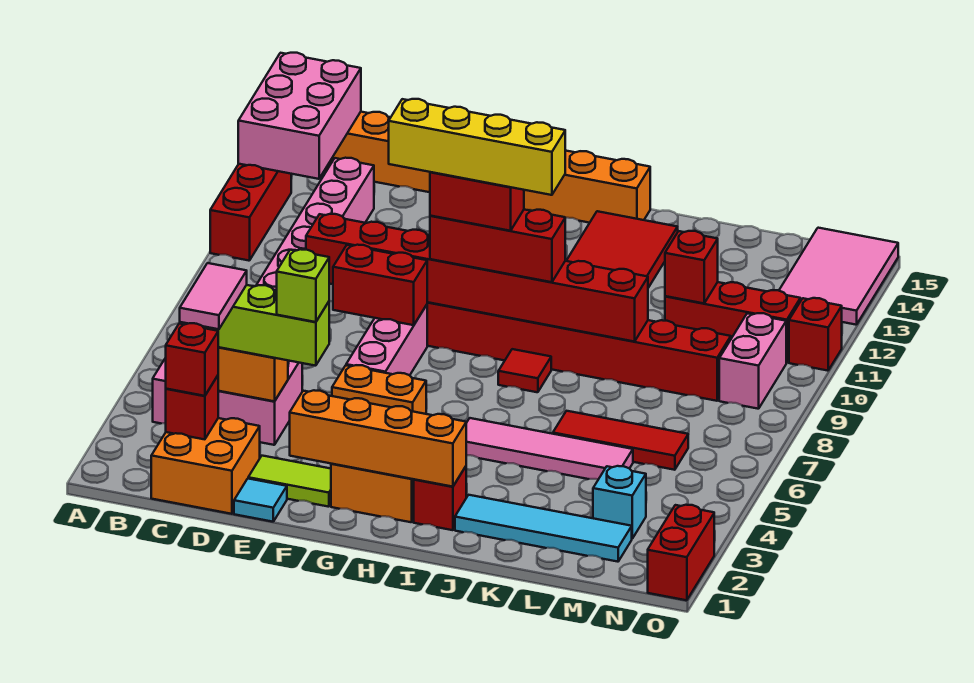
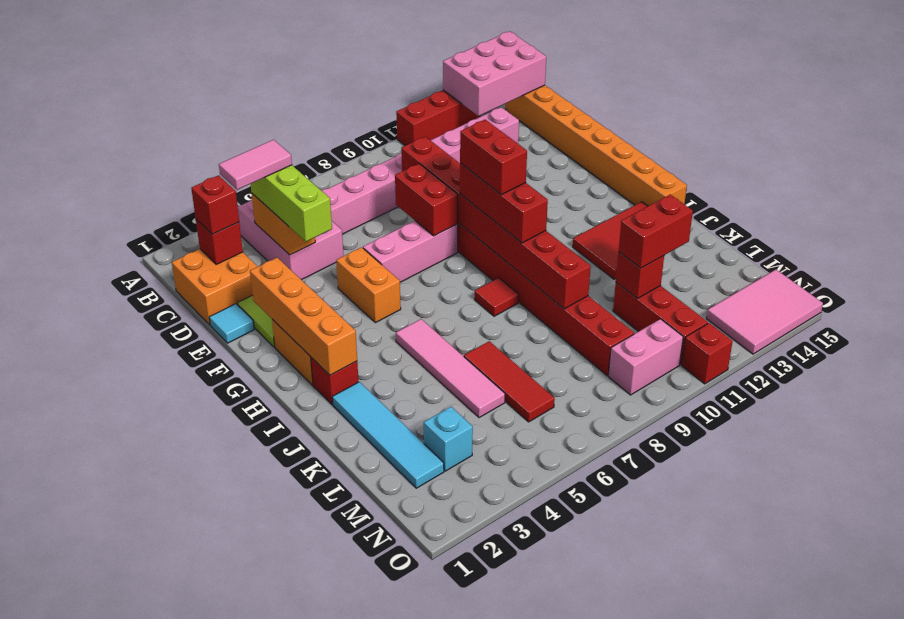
lime 1x1 brick [277,249,329,322] -> none
yellow 1x4 brick [389,99,565,195] -> none
red 1x2 brick [648,505,714,600] -> red 1x2 brick moved to [618,195,693,268]

